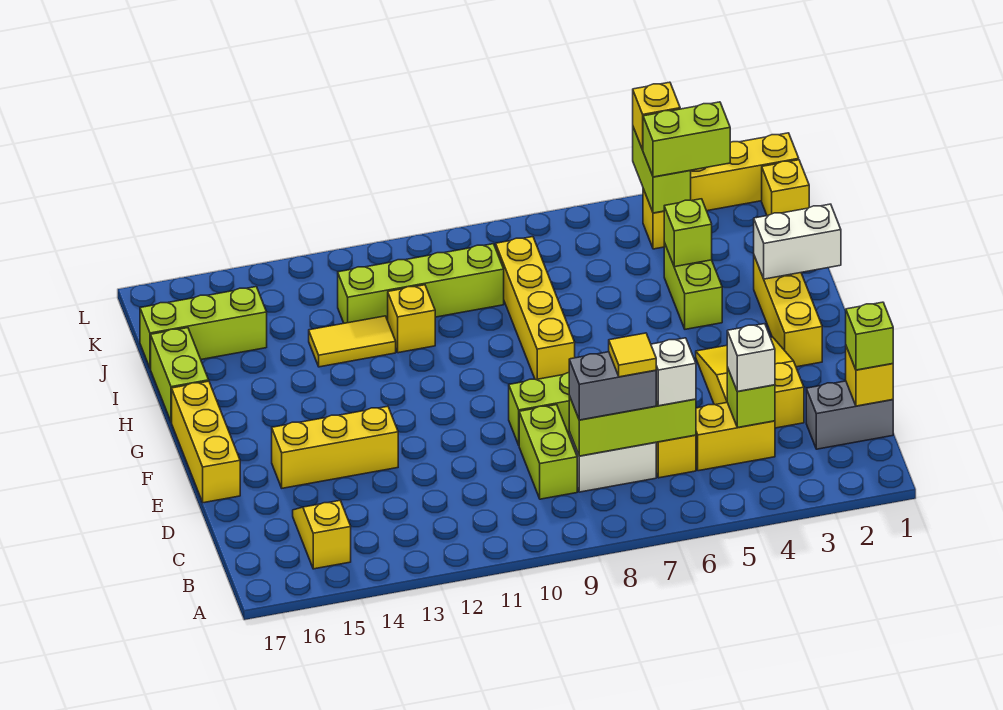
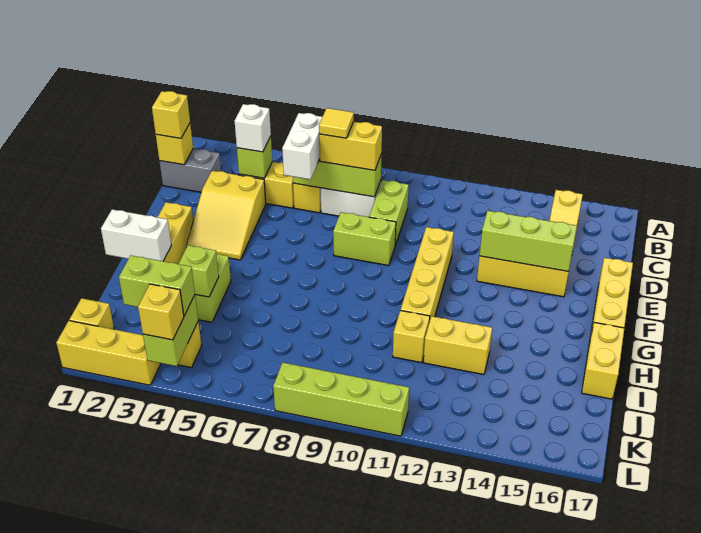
lime 1x1 brick [846,302,893,370] -> yellow 1x1 brick [152,91,190,138]
white 1x1 brick [651,338,696,406] -> white 1x2 brick [282,113,322,180]
grey 1x2 brick [569,352,656,420] -> yellow 1x2 brick [319,122,382,170]
yellow 1x4 brick [496,237,575,380] -> yellow 1x4 brick moved to [401,227,454,322]
lime 1x2 brick [151,328,209,422] -> yellow 1x2 brick [582,322,624,399]
yellow 1x2 tile [309,316,396,367] -> yellow 1x2 brick [423,316,492,375]
lime 1x4 brick [338,244,504,323] -> lime 1x4 brick moved to [273,363,409,436]
lime 1x3 brick [140,287,267,369] -> lime 1x3 brick moved to [480,211,577,271]

